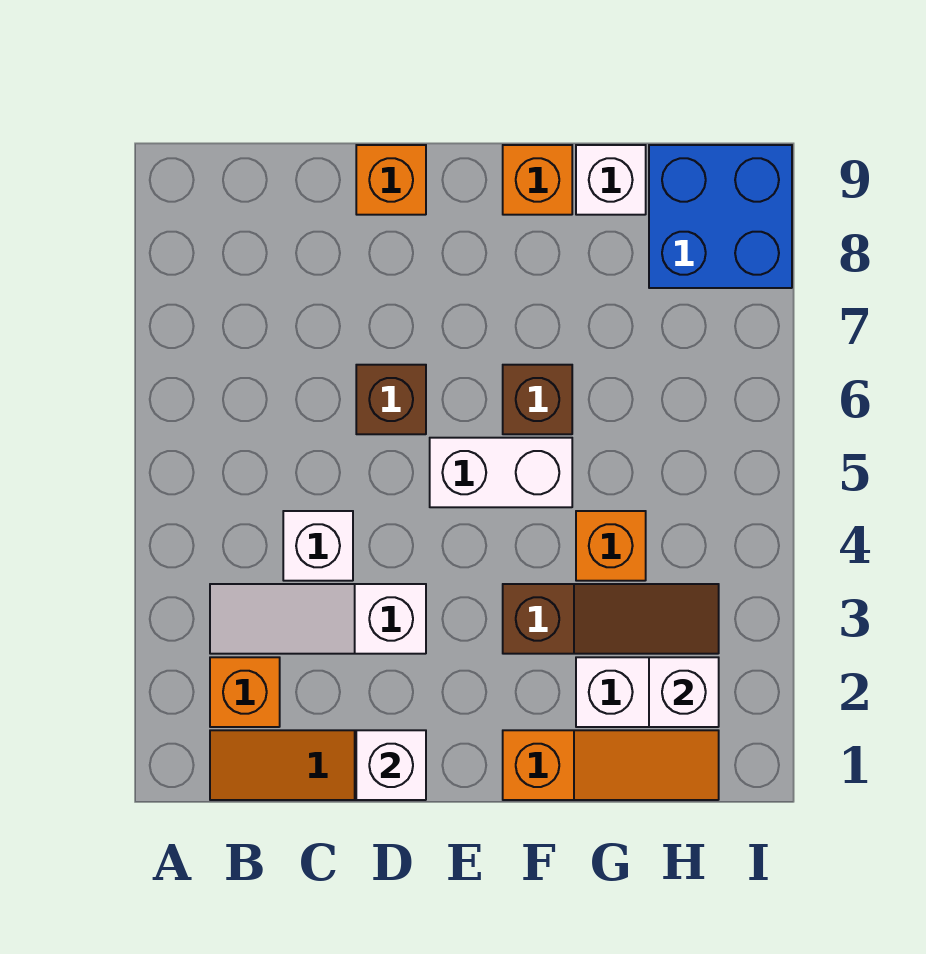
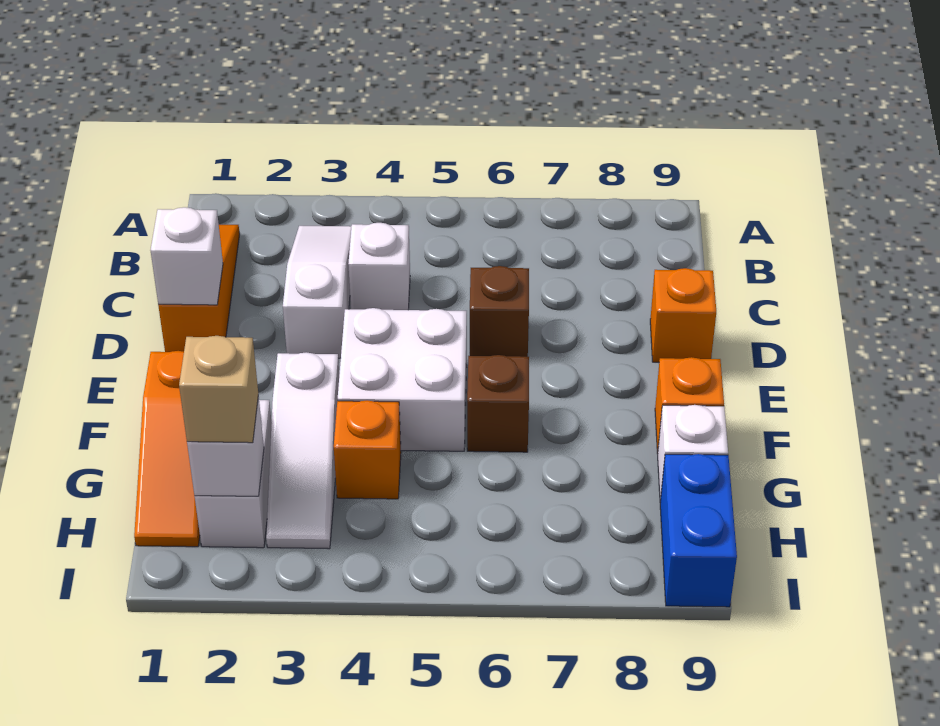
orange 1x1 brick [210,657,280,727] -> none
white 1x2 brick [430,438,572,507] -> white 2x2 brick [338,308,467,451]
brown 1x3 slope [503,584,719,654] -> white 1x3 slope [266,352,339,549]
none -> tan 1x1 brick [179,336,258,443]
blue 2x2 brick [649,145,792,288] -> blue 1x2 brick [660,454,737,607]

